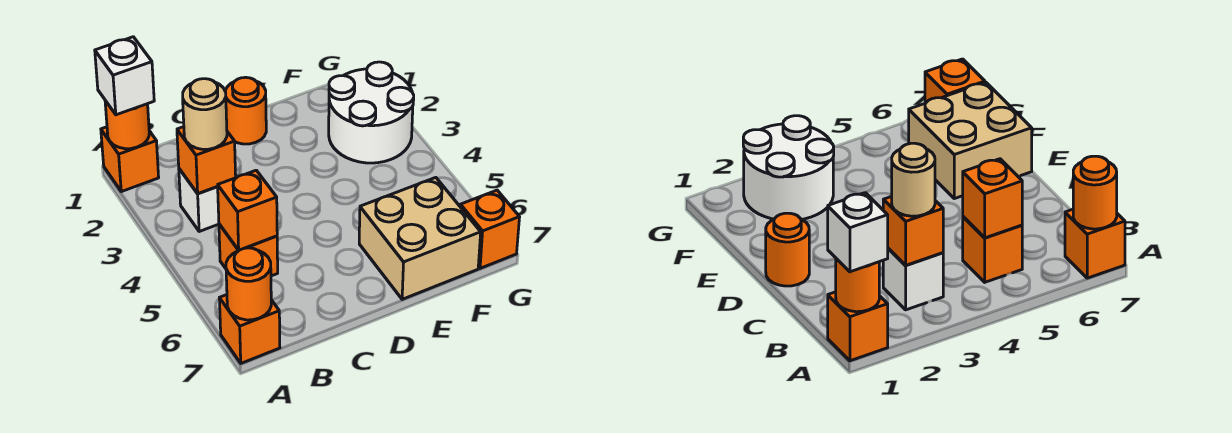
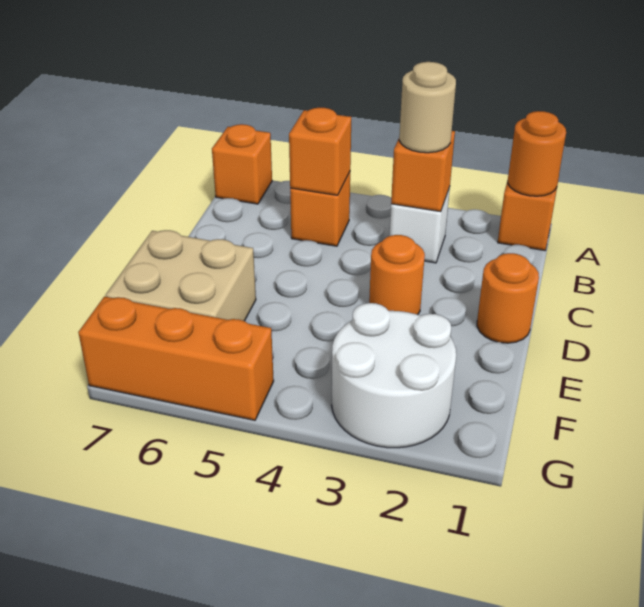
white 1x1 brick [95,37,154,115] -> none
orange 1x1 round brick [226,248,271,320] -> orange 1x1 round brick moved to [369,235,425,315]
orange 1x1 brick [460,190,520,268] -> orange 1x3 brick [78,297,274,420]

